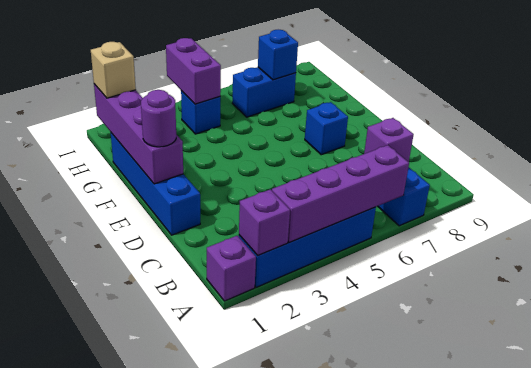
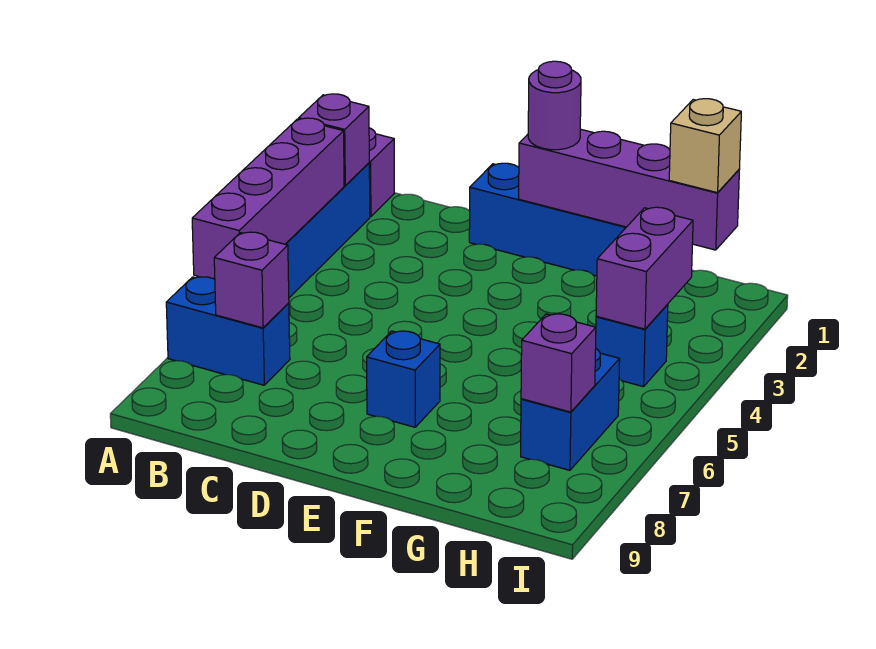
purple 1x2 brick [166,38,221,104] -> purple 1x2 brick turned to [596,207,693,329]
blue 1x1 brick [258,30,298,80] -> purple 1x1 brick [521,314,596,412]

